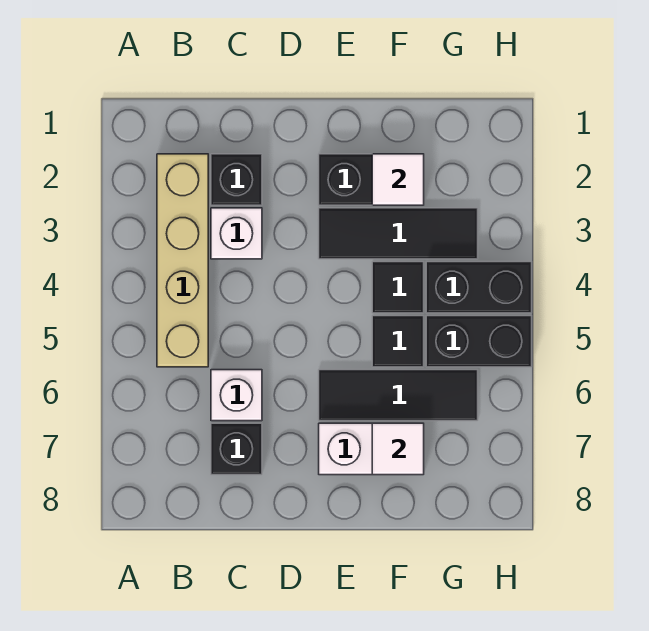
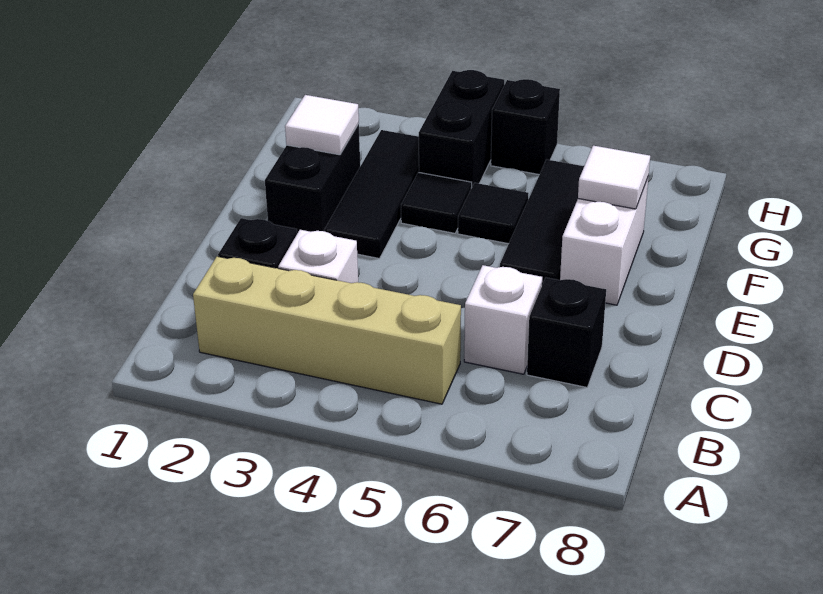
black 1x2 brick [426,316,532,367] -> black 1x1 brick [491,79,560,175]

